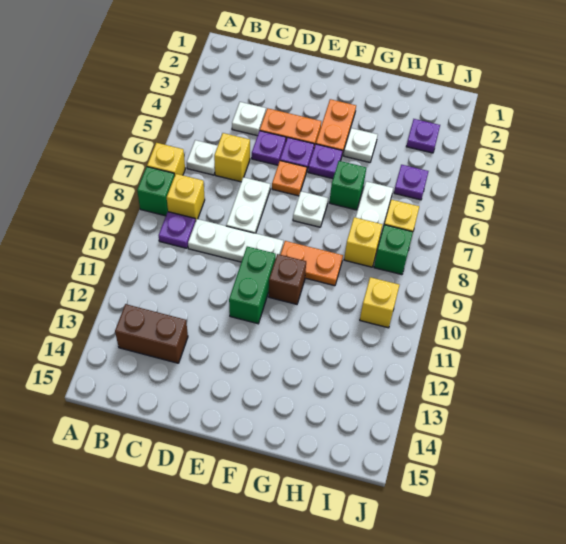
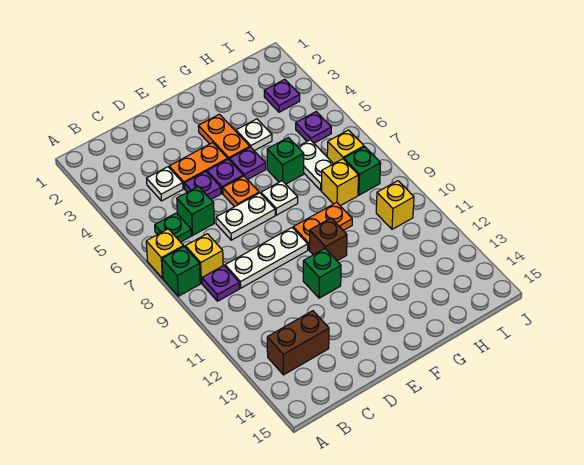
white 1x1 plate [187,140,218,175] -> green 1x1 plate [155,213,192,242]
yellow 1x1 brick [214,133,250,182] -> green 1x1 brick [177,186,214,235]
white 1x2 plate [226,177,270,233] -> white 1x2 plate turned to [216,193,275,240]
green 1x2 brick [229,247,276,324] -> green 1x1 brick [303,249,341,298]

